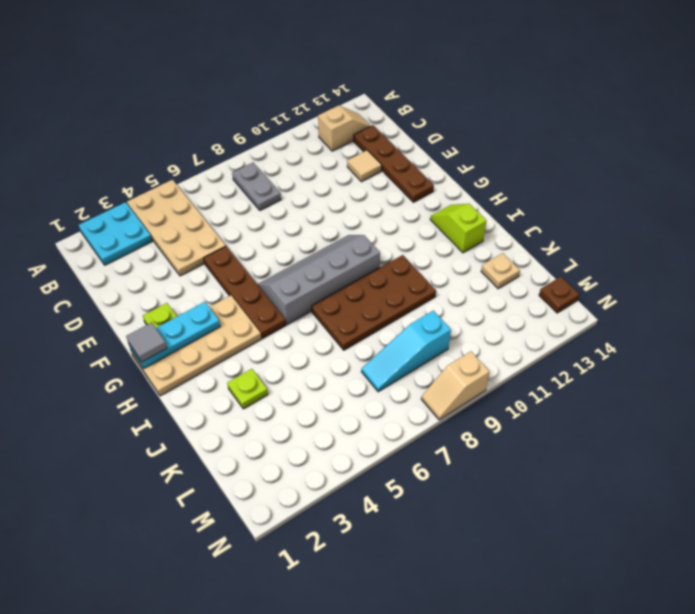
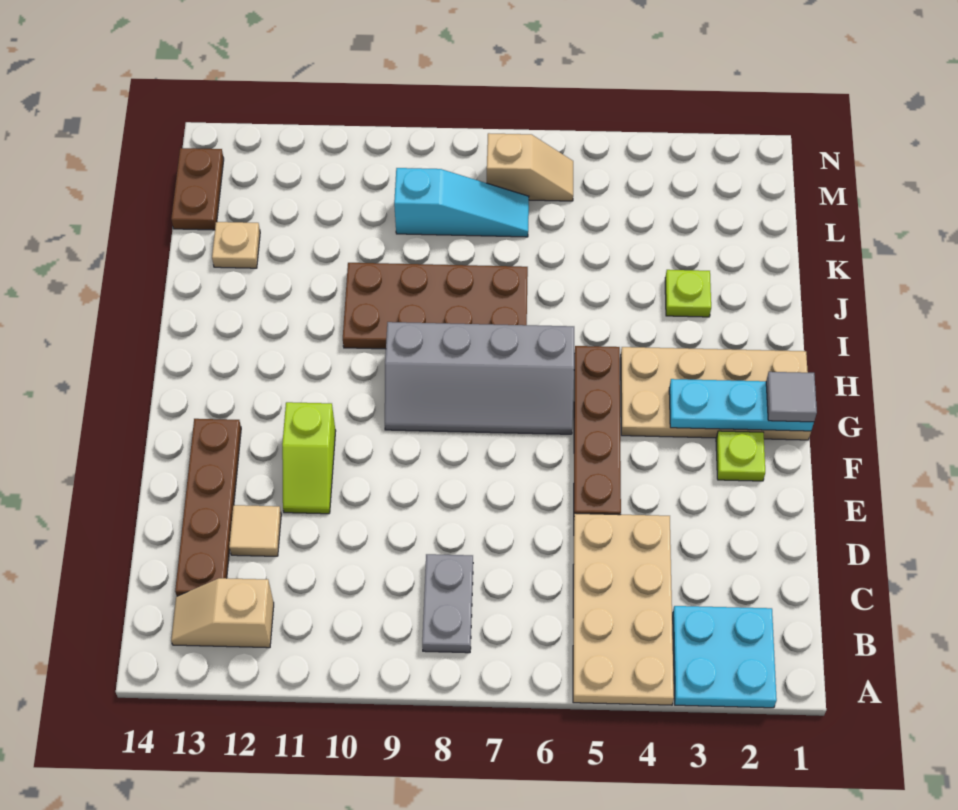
lime 1x2 slope [430,204,486,253] -> lime 1x2 slope moved to [282,402,336,514]
brown 1x1 plate [539,277,579,313] -> brown 1x2 plate [171,148,224,230]
tan 1x2 slope [421,351,489,420] -> tan 1x2 slope moved to [487,133,573,201]

